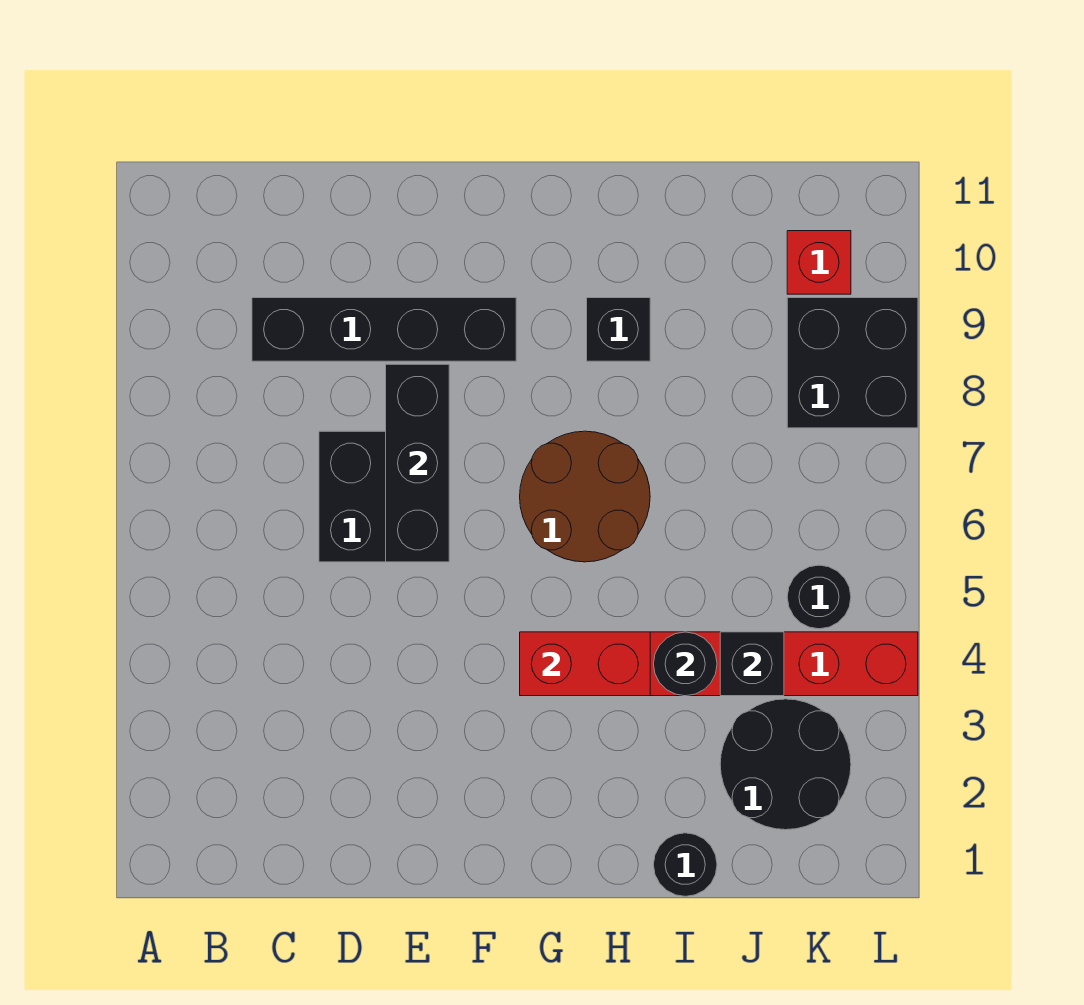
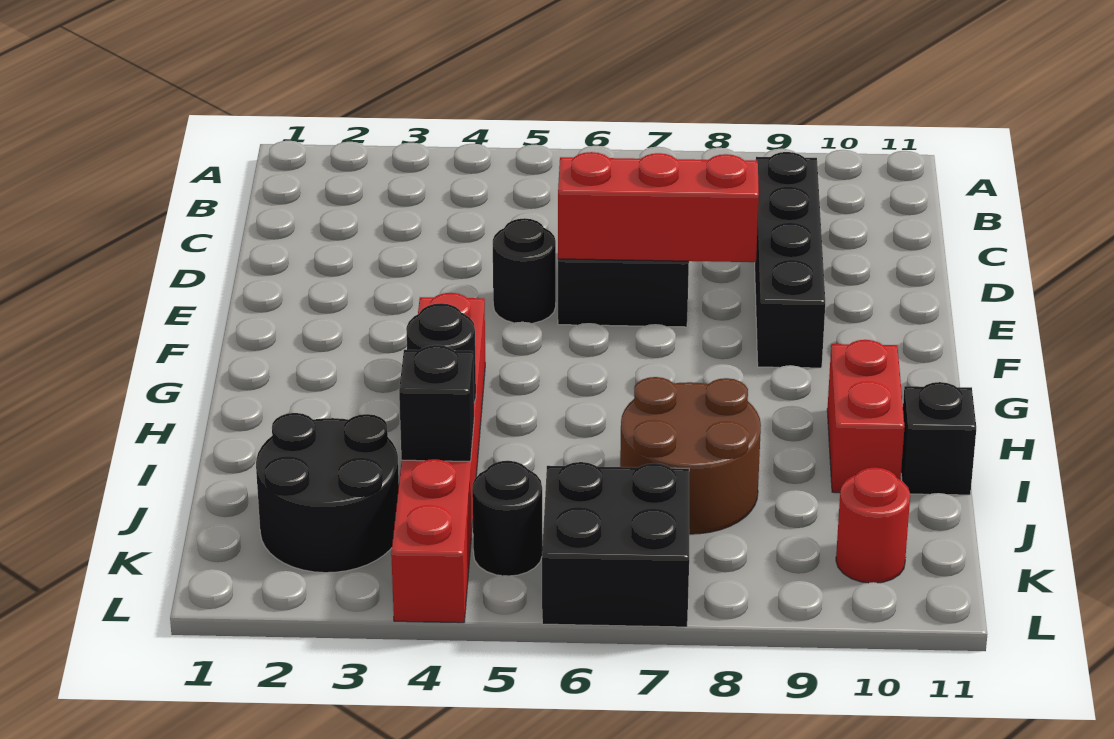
black 1x3 brick [386,364,449,562] -> red 1x3 brick [558,152,759,262]
red 1x2 brick [520,632,650,696] -> red 1x2 brick moved to [827,340,905,493]
brown 2x2 round brick [520,431,650,562] -> brown 2x2 round brick moved to [620,377,761,534]
black 1x1 brick [587,298,650,361] -> black 1x1 brick moved to [901,382,976,495]
black 1x1 round brick [653,833,717,896] -> black 1x1 round brick moved to [493,218,556,323]
black 2x2 brick [787,298,918,428] -> black 2x2 brick moved to [542,462,689,627]
red 1x1 brick [787,231,851,294] -> red 1x1 round brick [836,467,910,583]

